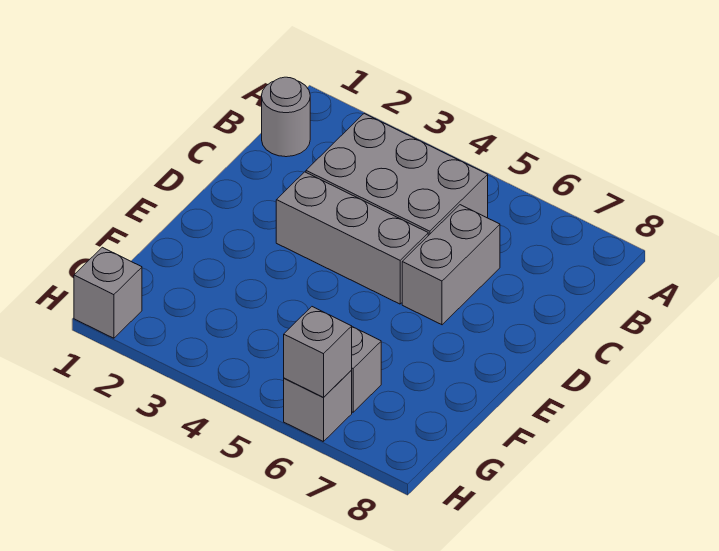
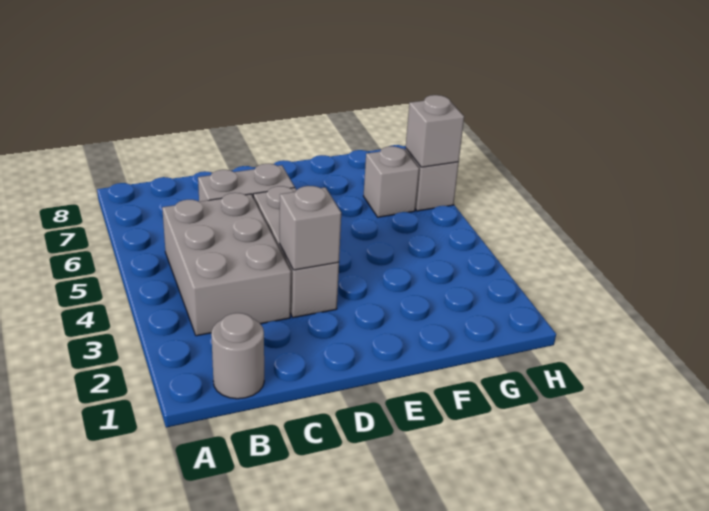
grey 1x1 brick [74,247,142,338] -> grey 1x1 brick moved to [280,186,341,270]

